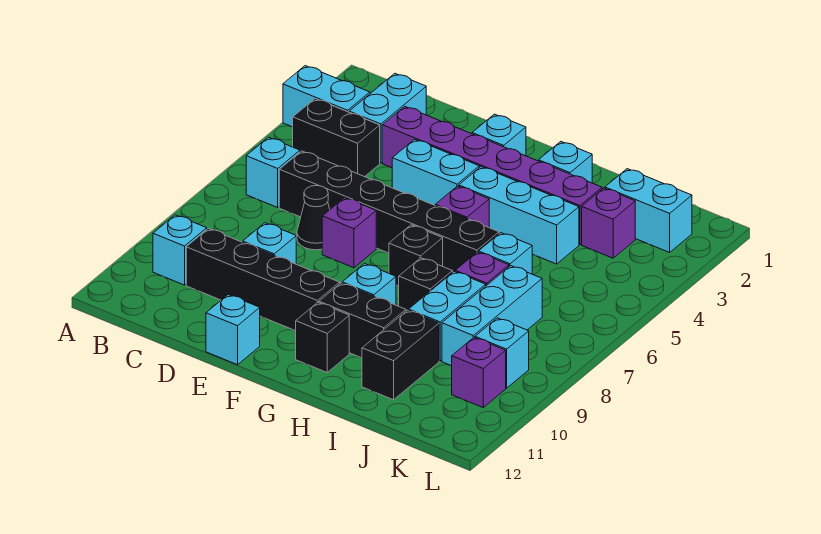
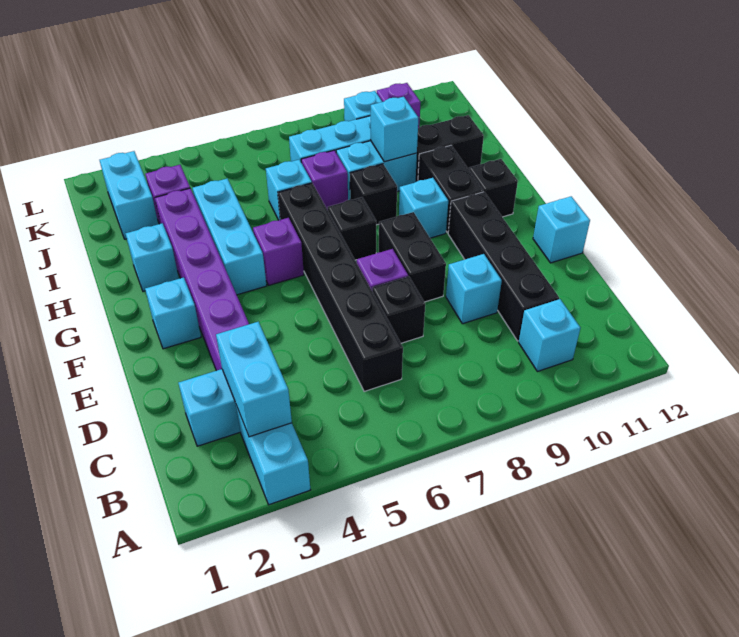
black 1x2 brick [293,99,380,177] -> black 1x2 brick moved to [379,212,446,302]
cyan 1x1 brick [246,137,300,207] -> cyan 1x1 brick moved to [371,97,418,162]
black 1x1 cone [297,186,330,250] -> black 1x1 brick [372,277,425,343]
cyan 1x2 brick [392,139,479,205] -> cyan 1x2 brick moved to [216,322,292,437]

